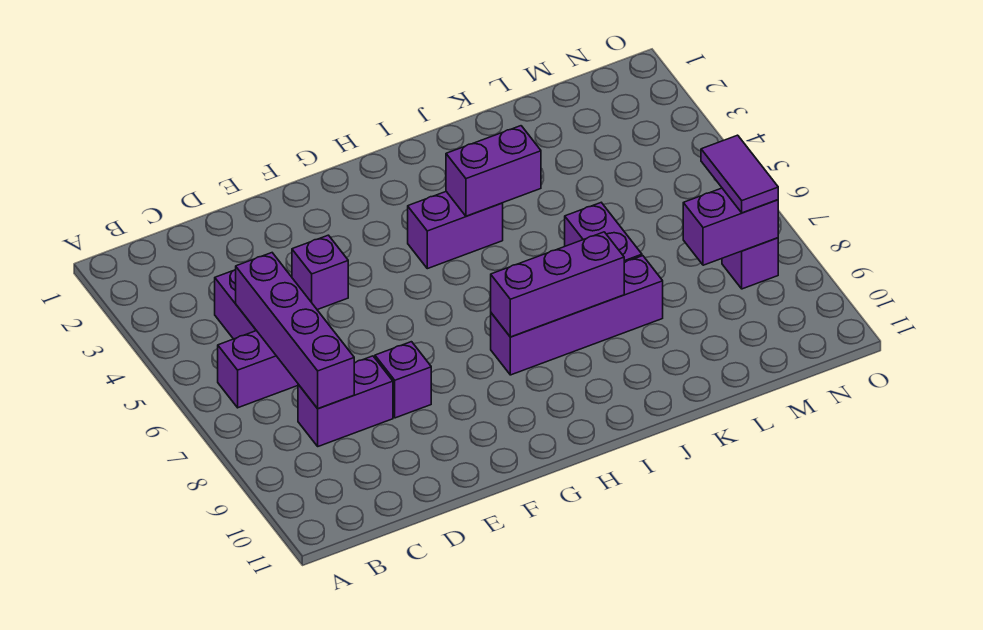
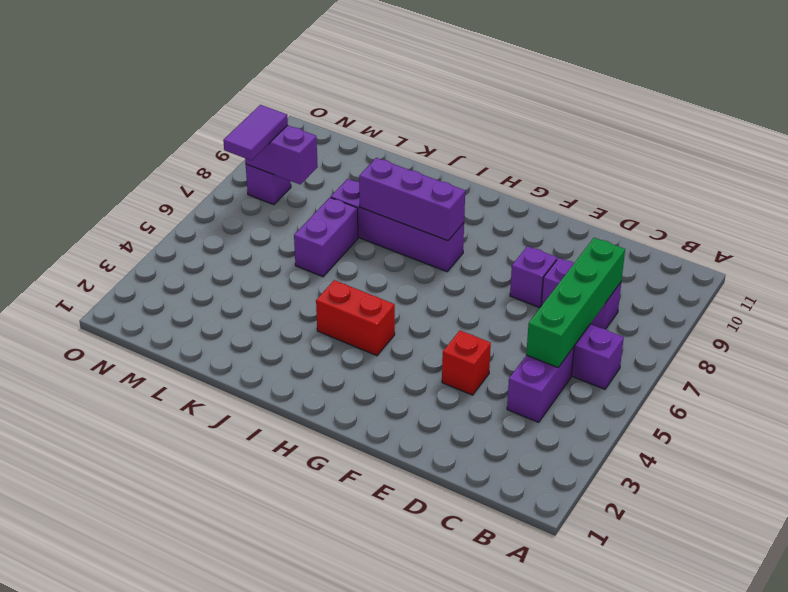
purple 1x4 brick [236,253,354,409] -> green 1x4 brick [526,238,625,367]
purple 1x1 brick [292,235,348,310] -> red 1x1 brick [442,331,491,395]
purple 1x2 brick [408,192,503,269] -> red 1x2 brick [316,280,395,356]
purple 1x2 brick [446,126,541,216] -> none

